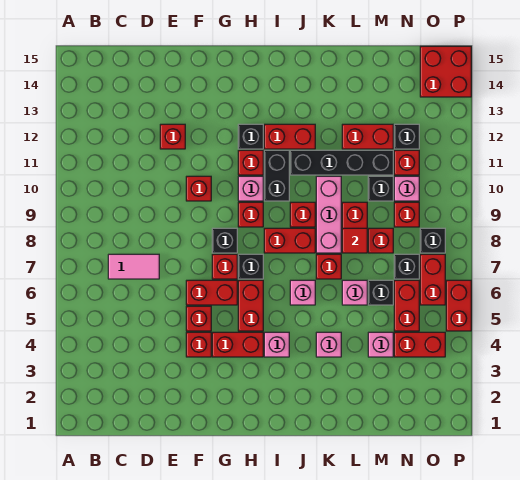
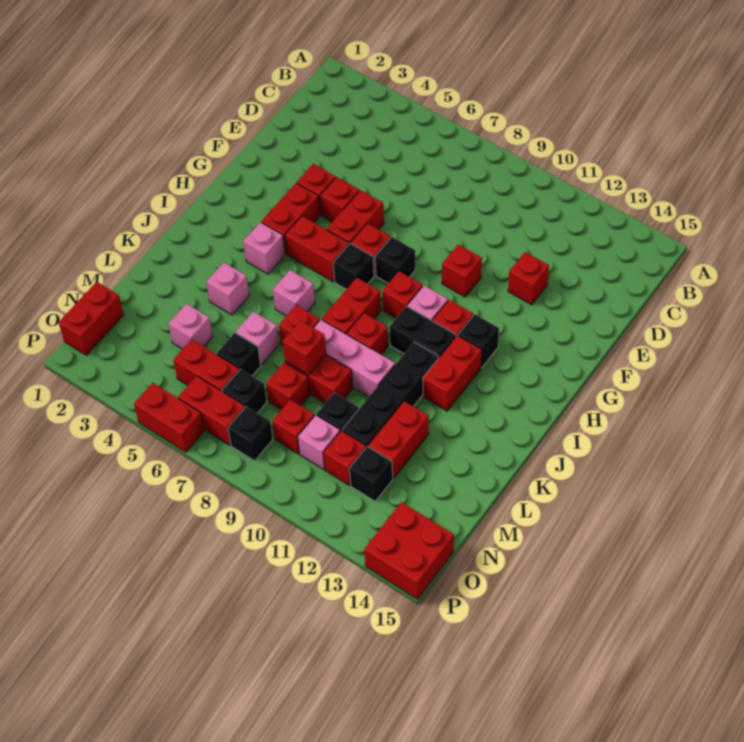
pink 1x2 tile [108,254,159,279] -> none
red 1x1 tile [342,228,367,253] -> red 1x1 brick [282,320,326,375]
red 1x2 brick [394,332,445,357] -> red 1x2 brick moved to [59,282,124,355]

